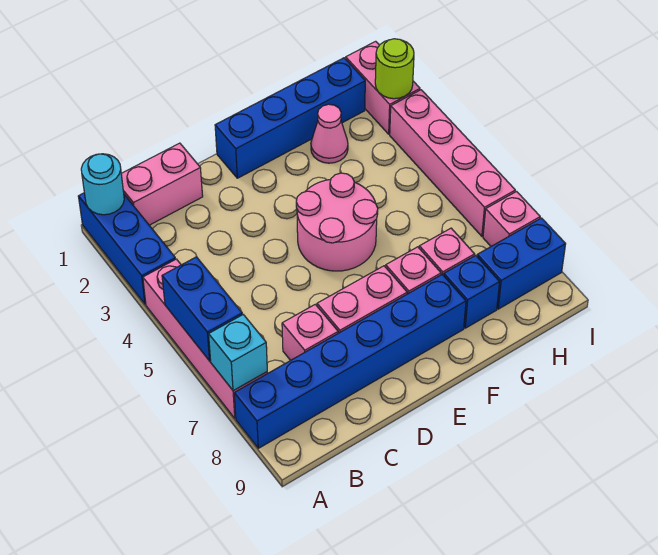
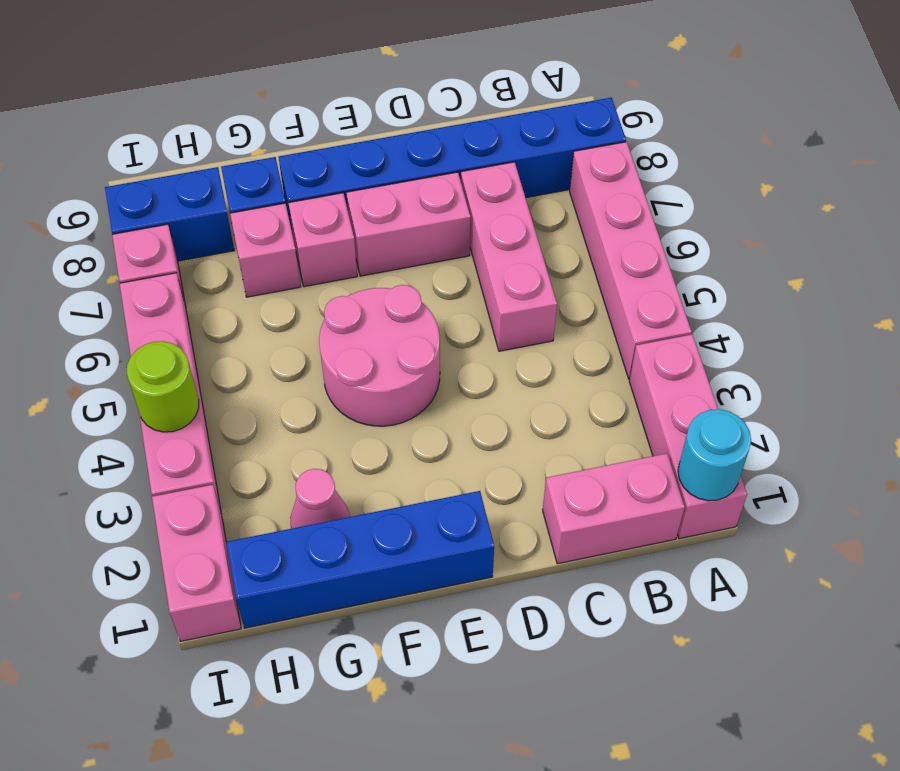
blue 1x3 brick [78,193,175,304] -> pink 1x3 brick [629,335,747,539]
blue 1x2 brick [162,257,242,361] -> none
cyan 1x1 brick [209,315,267,391] -> none
pink 1x1 brick [282,304,338,360] -> pink 1x3 brick [461,162,557,351]
lime 1x1 round brick [375,39,414,99] -> lime 1x1 round brick moved to [127,341,199,432]

